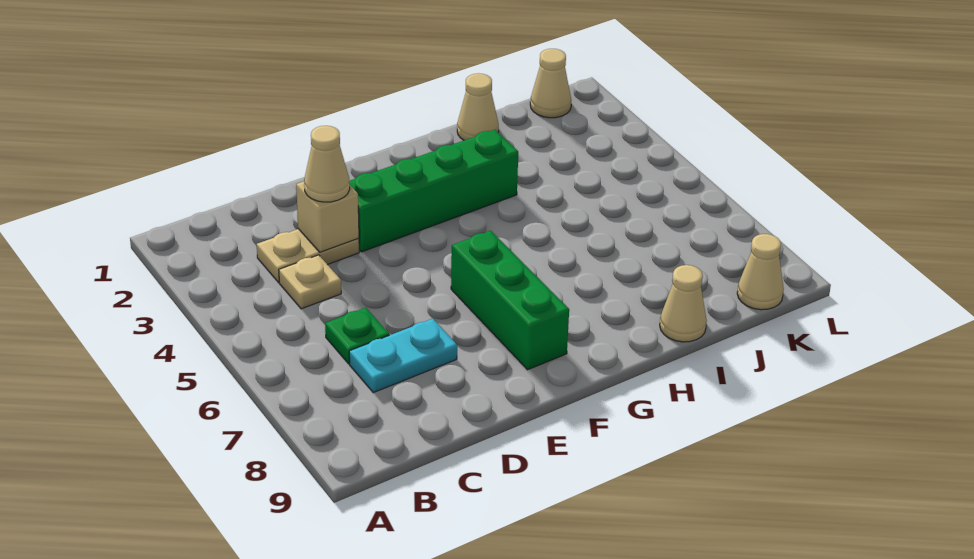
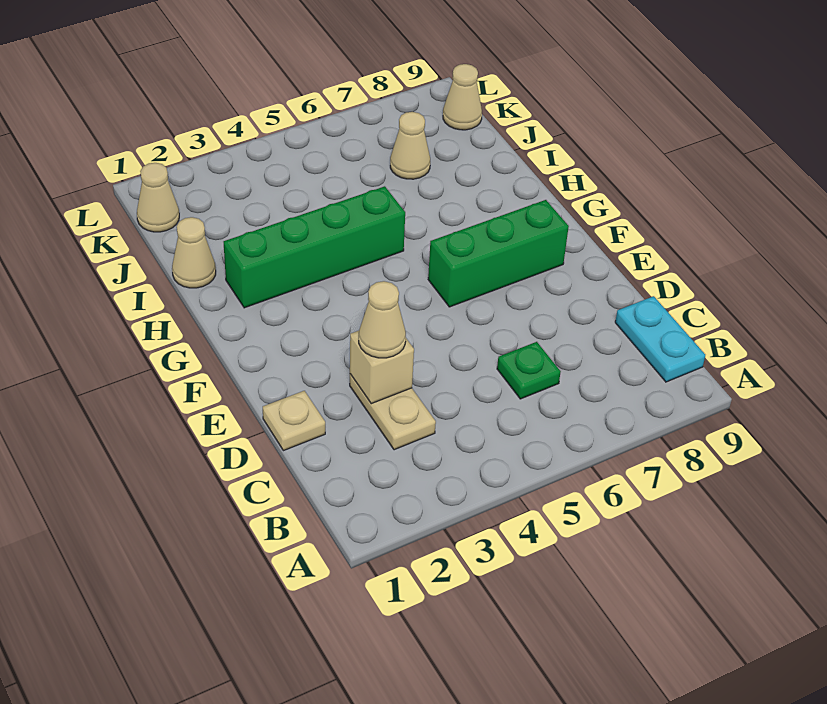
tan 1x1 plate [279,255,341,309] -> tan 1x1 plate moved to [263,391,325,451]
cyan 1x2 plate [349,319,457,393] -> cyan 1x2 plate moved to [615,296,705,382]
green 1x4 brick [349,130,518,252] -> green 1x4 brick turned to [224,186,405,308]
tan 1x1 cone [660,265,707,342] -> tan 1x1 cone moved to [390,112,430,179]

